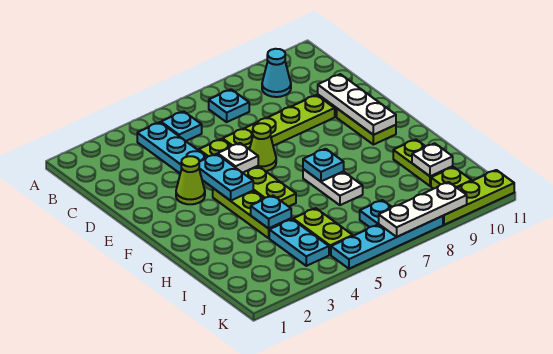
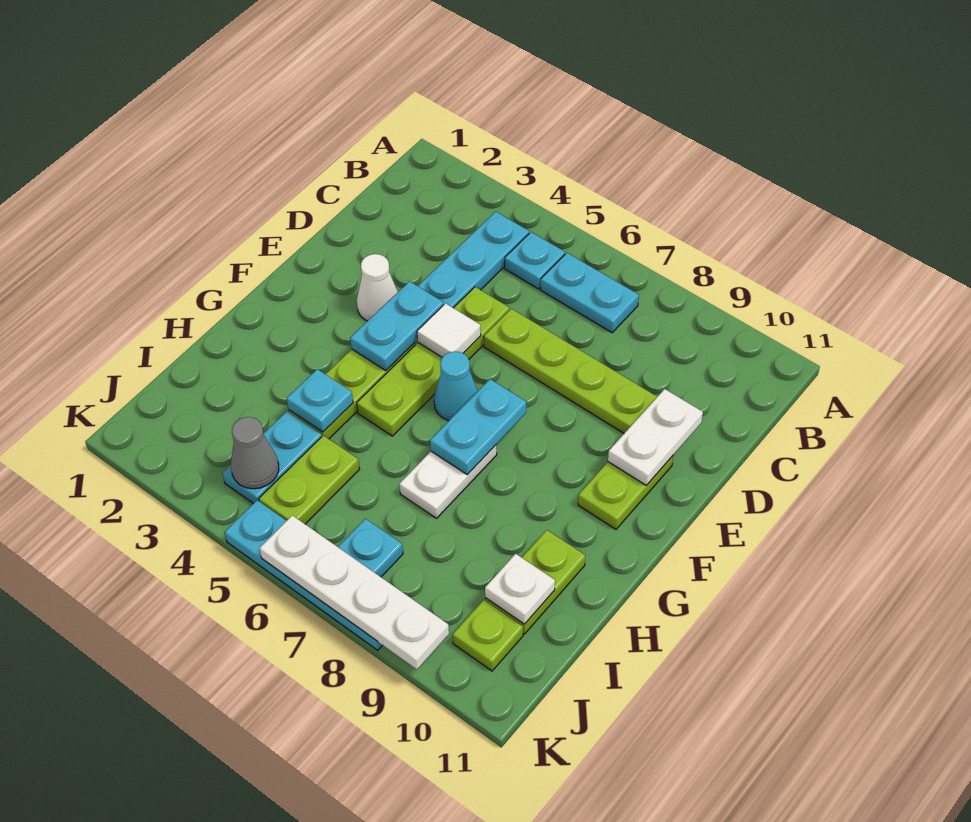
cyan 1x1 plate [209,89,249,122] -> cyan 1x2 plate [540,253,639,333]
cyan 1x1 cone [262,49,291,97] -> cyan 1x1 cone moved to [434,351,478,421]
white 1x3 plate [318,74,396,135] -> white 1x2 plate [608,389,703,485]
lime 1x1 cone [176,156,205,204] -> white 1x1 cone [357,254,398,321]
white 1x1 plate [218,143,258,173] -> white 1x1 tile [417,303,481,357]
lime 1x1 cone [250,123,276,171] -> none
cyan 1x1 plate [303,149,344,181] -> cyan 1x2 plate [430,379,526,475]
none -> grey 1x1 cone [231,417,279,489]
white 1x3 plate [379,182,467,237] -> white 1x4 plate [259,515,449,669]
lime 1x3 plate [443,170,514,225] -> none

